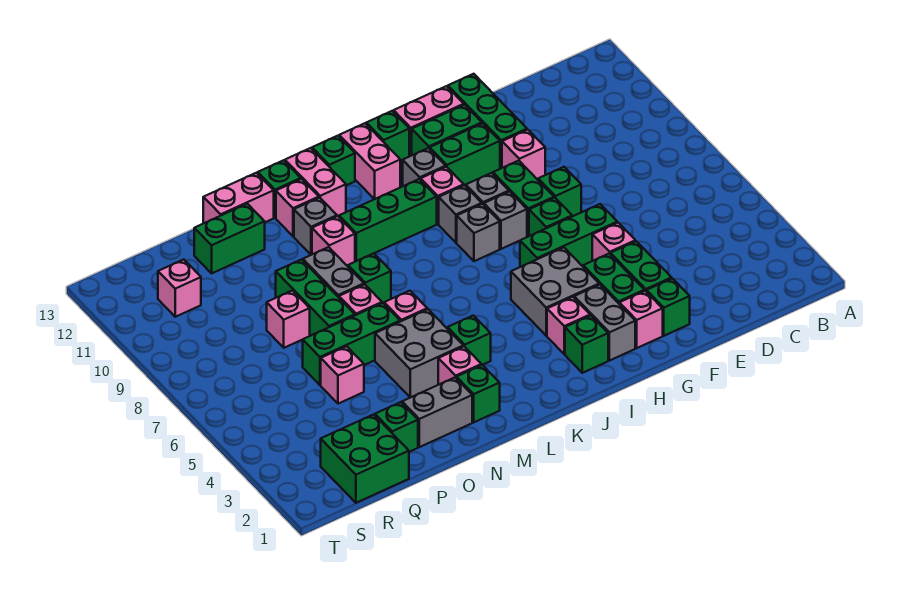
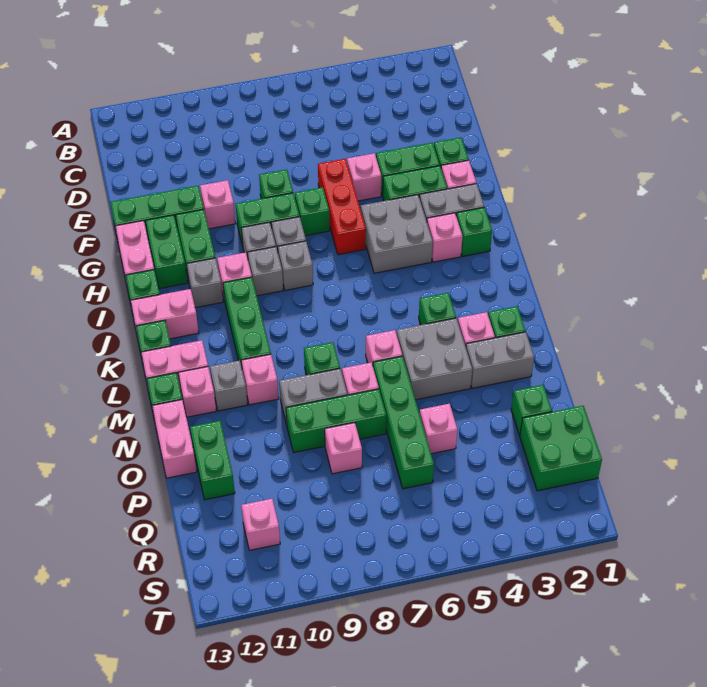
green 1x3 brick [520,204,617,267] -> red 1x3 brick [318,159,366,255]
grey 1x2 brick [402,378,472,447] -> grey 1x2 brick turned to [466,332,534,388]
green 1x3 brick [303,303,400,385] -> green 1x4 brick [373,356,434,489]

